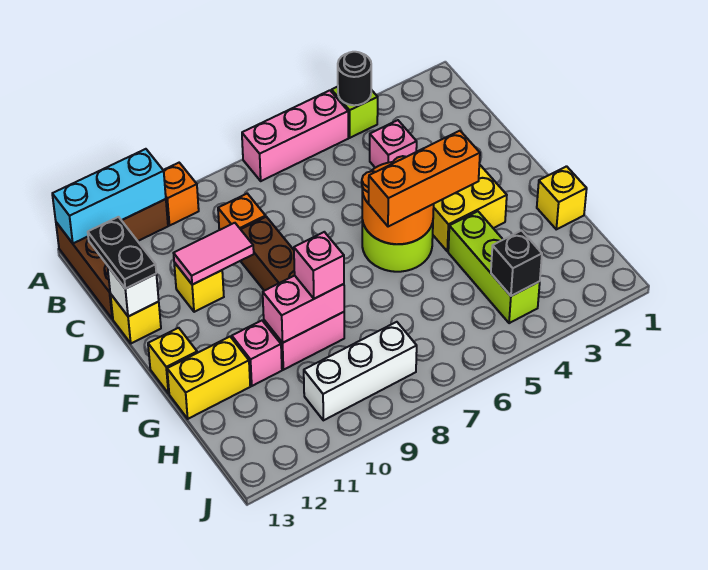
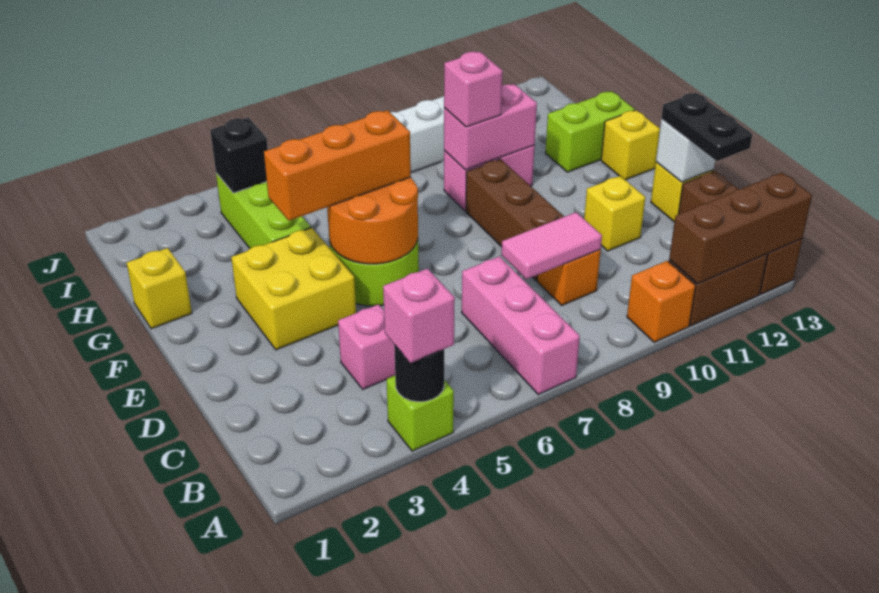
pink 1x3 brick [242,90,348,181] -> pink 1x3 brick turned to [462,256,580,394]
cyan 1x3 brick [52,149,166,243] -> brown 1x3 brick [669,173,812,284]
pink 1x2 tile [174,223,254,285] -> pink 1x2 tile moved to [501,212,602,279]
pink 1x1 brick [232,321,282,386] -> pink 1x1 brick moved to [383,269,455,363]
yellow 1x2 brick [167,337,250,419] -> lime 1x2 brick [545,91,635,172]

